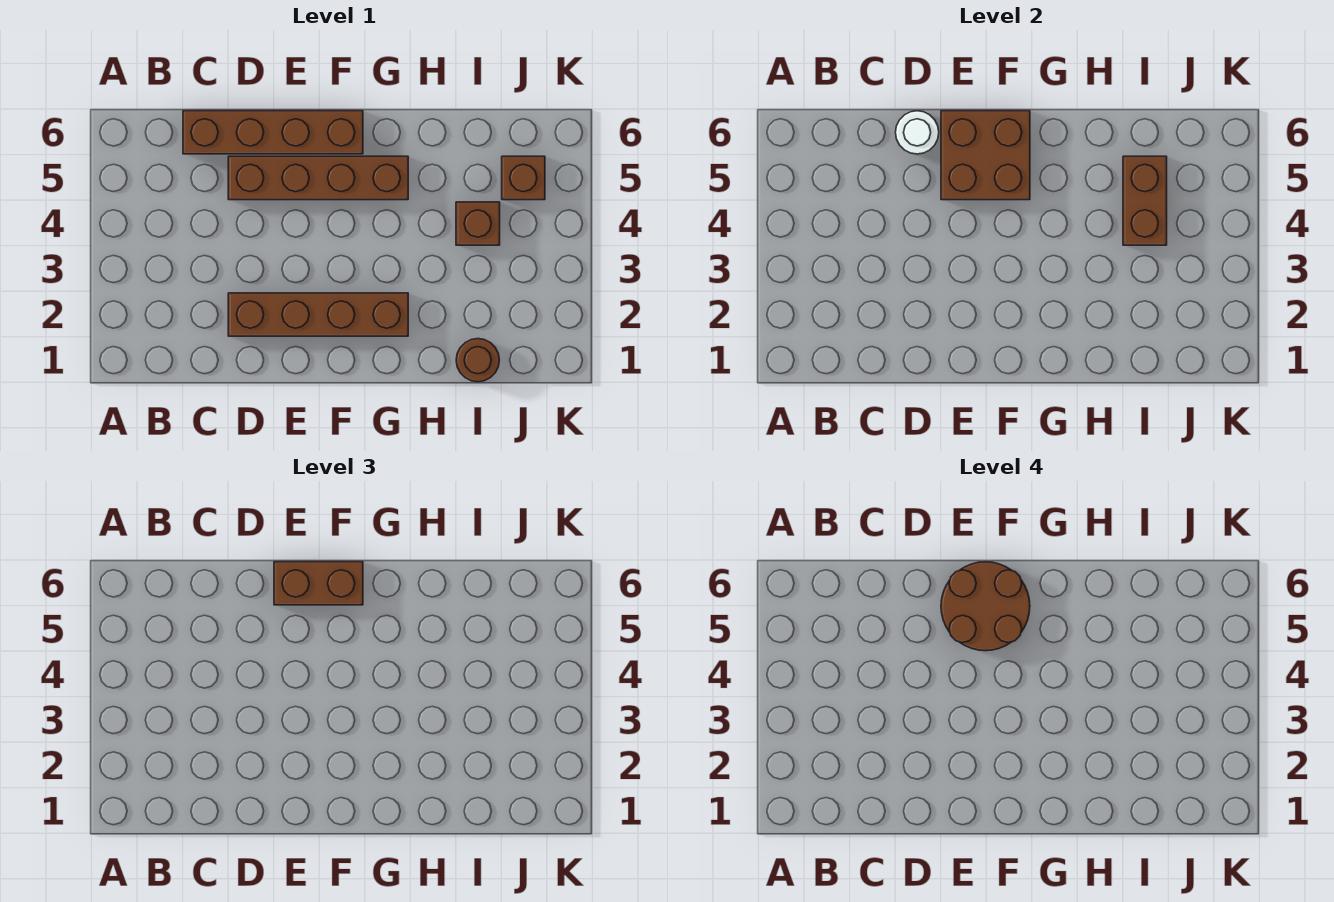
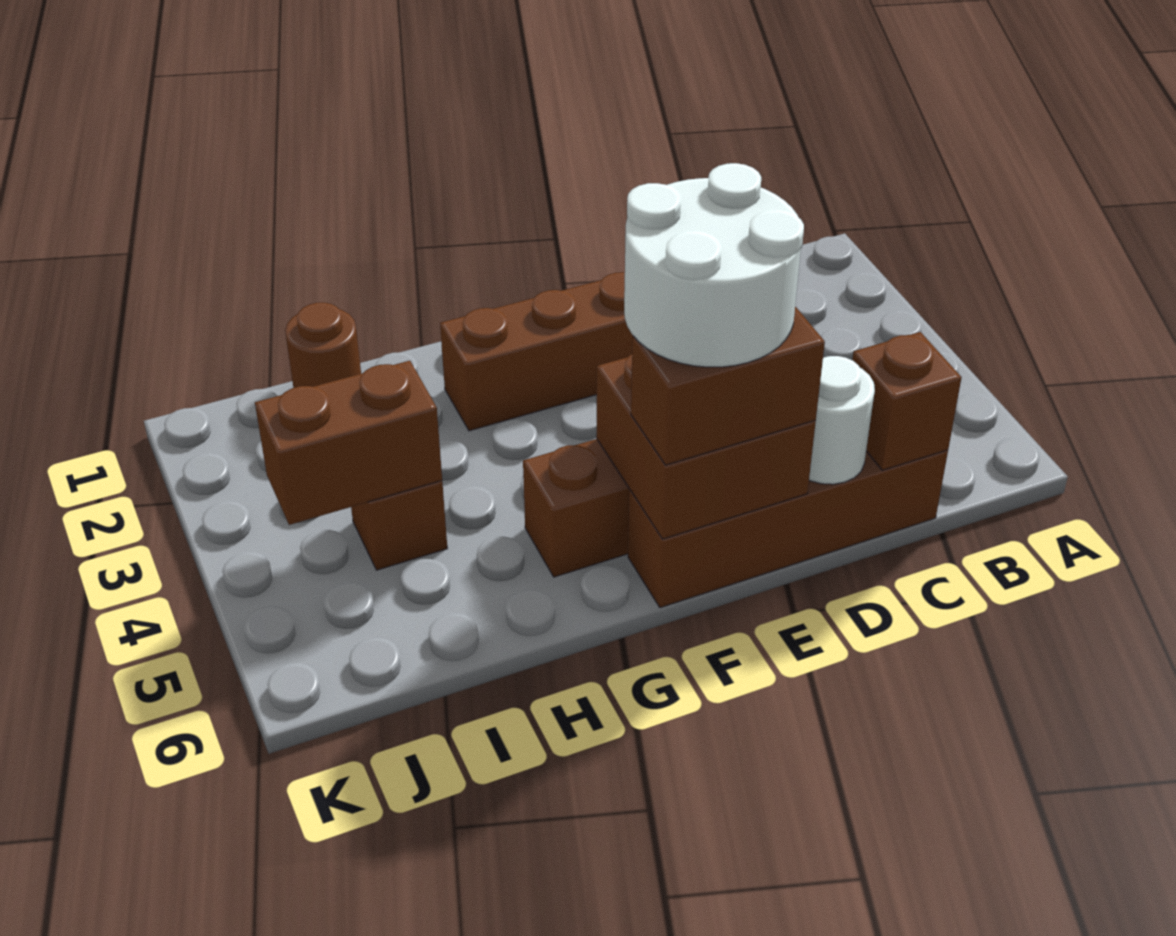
brown 2x2 round brick [941,562,1030,651] -> white 2x2 round brick [624,163,804,367]
brown 1x2 brick [1123,156,1167,245] -> brown 1x2 brick turned to [255,361,442,525]
brown 1x1 brick [502,156,545,200] -> brown 1x1 brick moved to [852,332,962,470]

